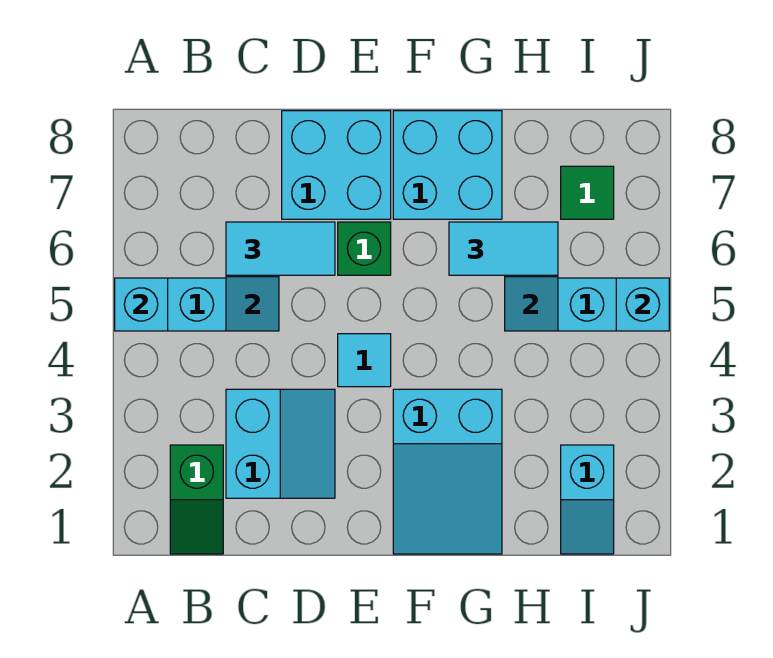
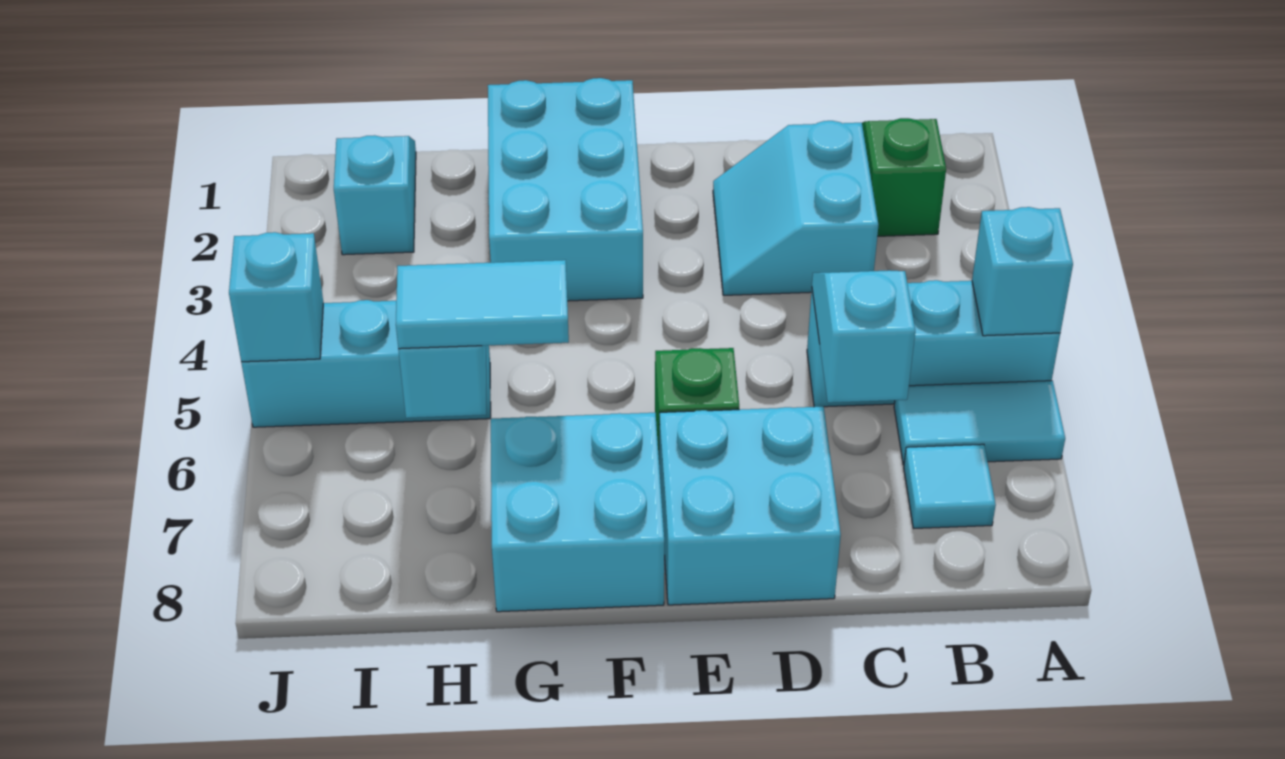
cyan 1x2 tile [226,222,335,275] -> cyan 1x2 tile moved to [894,381,1065,465]
cyan 1x1 tile [338,334,391,387] -> cyan 1x1 tile moved to [904,444,996,528]
cyan 2x3 slope [393,389,502,554] -> cyan 2x3 brick [488,78,643,301]
green 1x1 tile [561,166,614,219] -> none

